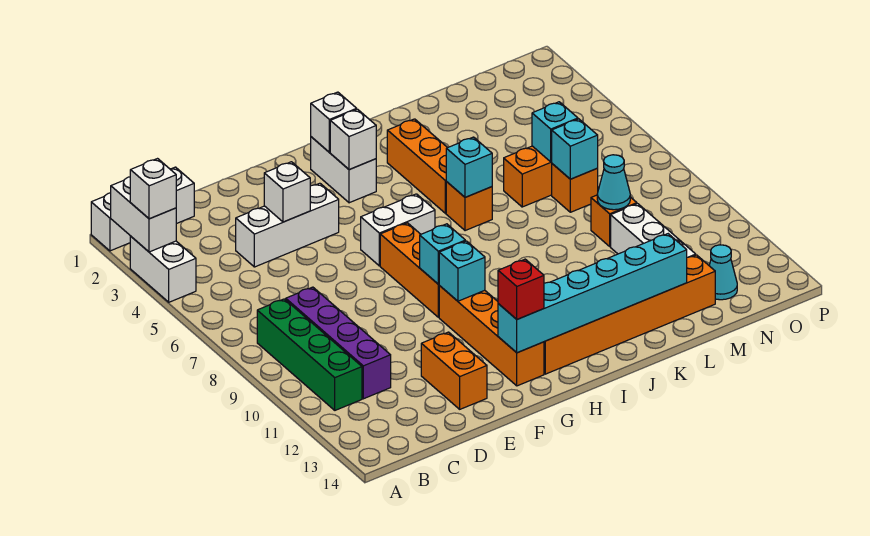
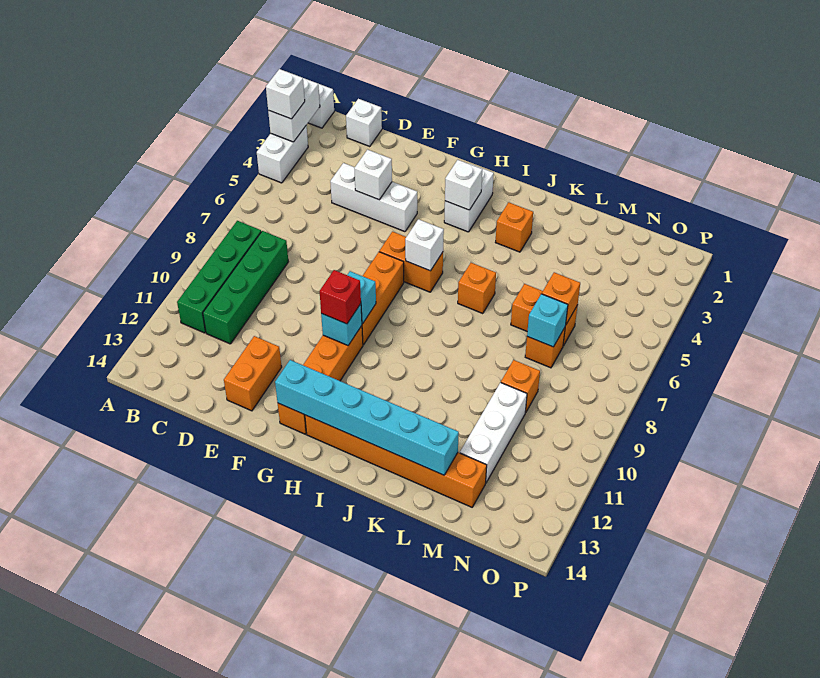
purple 1x4 brick [286,287,391,399] -> green 1x4 brick [203,231,288,344]
white 1x2 brick [361,194,435,266] -> orange 1x2 brick [379,232,443,292]
red 1x1 brick [498,259,544,319] -> red 1x1 brick moved to [320,270,361,324]
white 1x1 brick [311,92,357,152] -> white 1x1 brick moved to [405,219,444,271]
orange 1x3 brick [387,119,447,213] -> orange 1x1 brick [495,202,533,252]
cyan 1x1 brick [446,137,492,197] -> none
cyan 1x1 brick [532,102,578,162] -> orange 1x1 brick [542,272,580,324]
cyan 1x1 cone [597,155,630,210] -> none
cyan 1x1 cone [709,245,737,300] -> none

